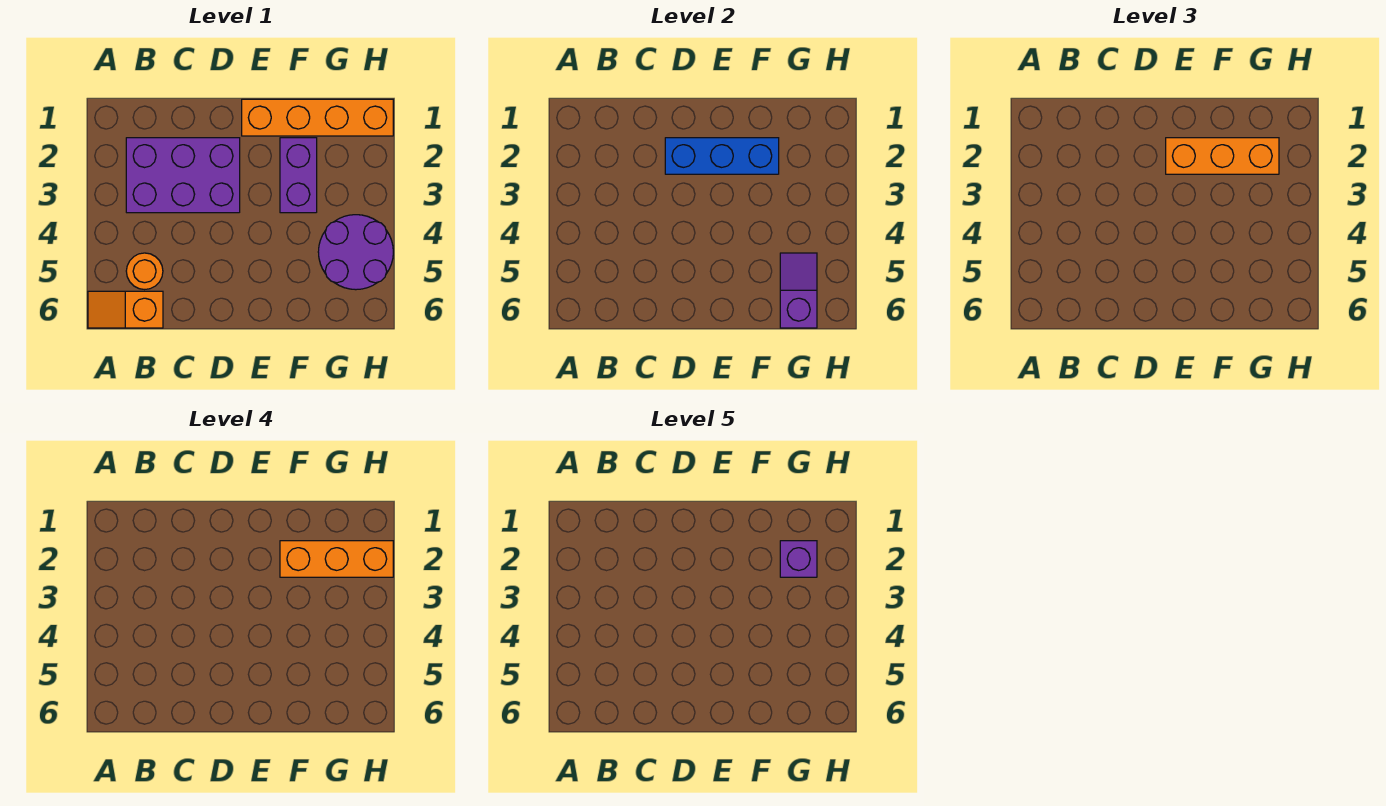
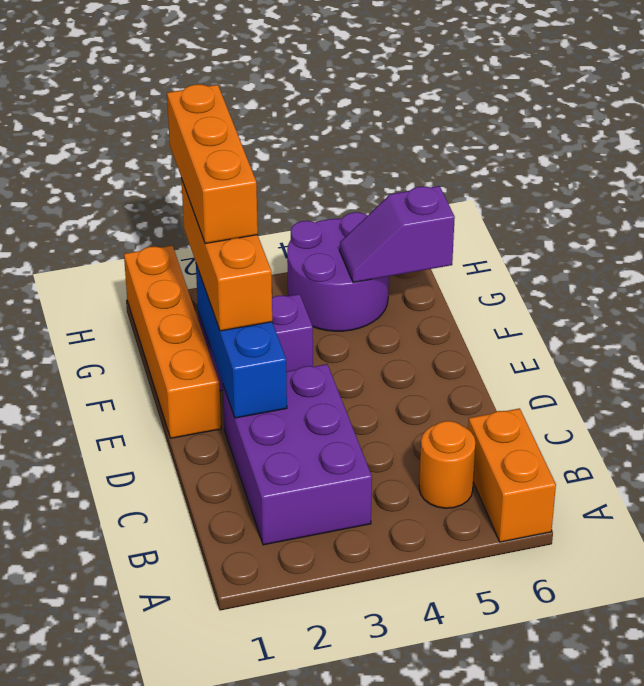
orange 1x2 slope [88,291,163,328] -> orange 1x2 brick [468,408,556,542]
purple 1x1 brick [780,541,817,577] -> none

